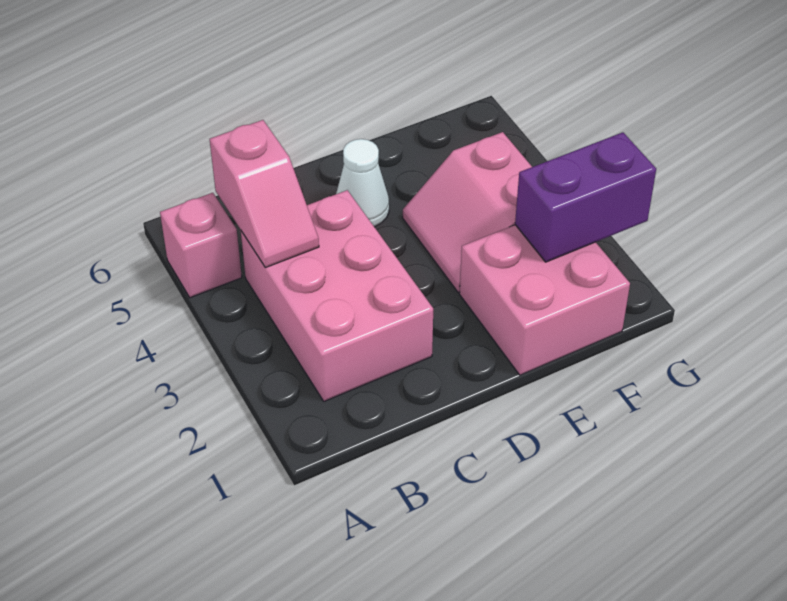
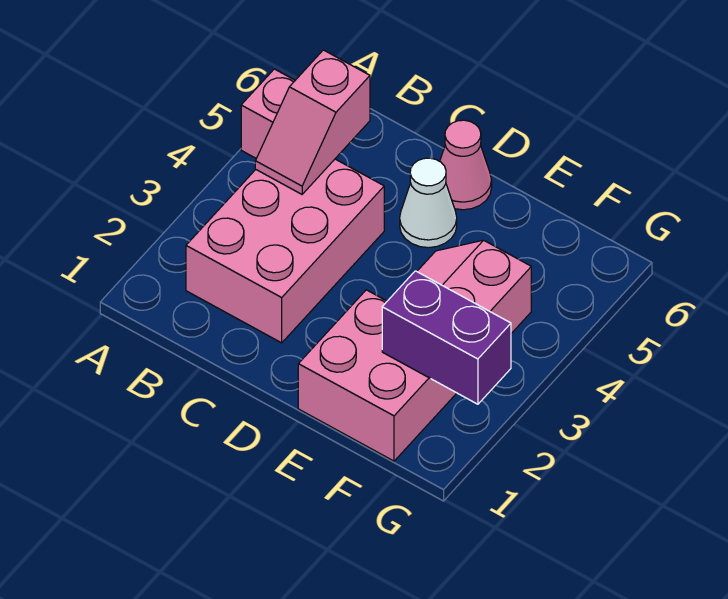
none -> pink 1x1 cone [440,120,492,210]

